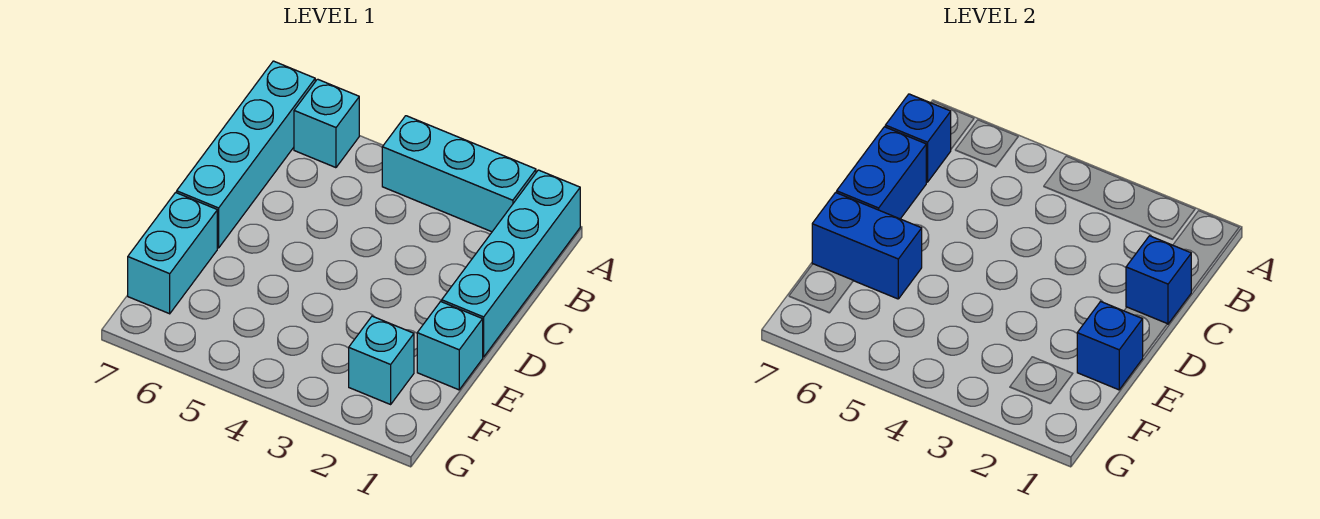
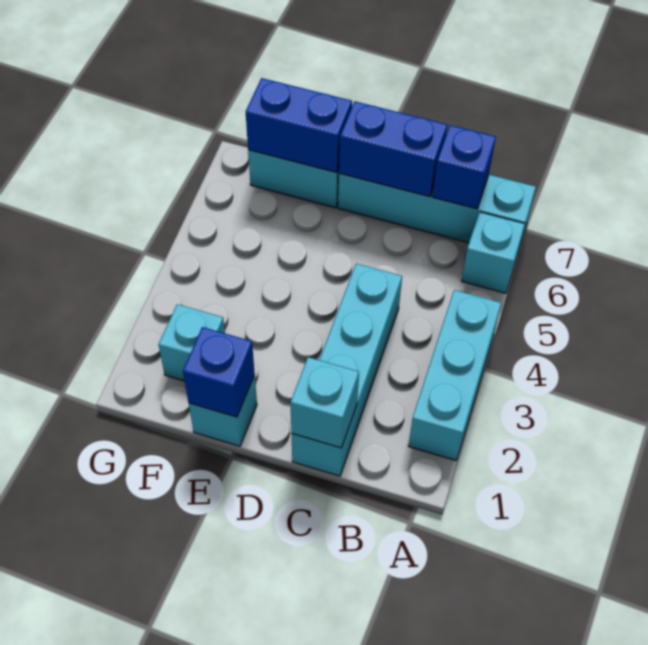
cyan 1x4 brick [442,170,580,357] -> cyan 1x4 brick turned to [291,263,402,476]
blue 1x1 brick [1126,236,1191,324] -> cyan 1x1 brick [290,357,359,448]
blue 1x2 brick [812,193,922,299] -> blue 1x2 brick turned to [246,78,352,173]

